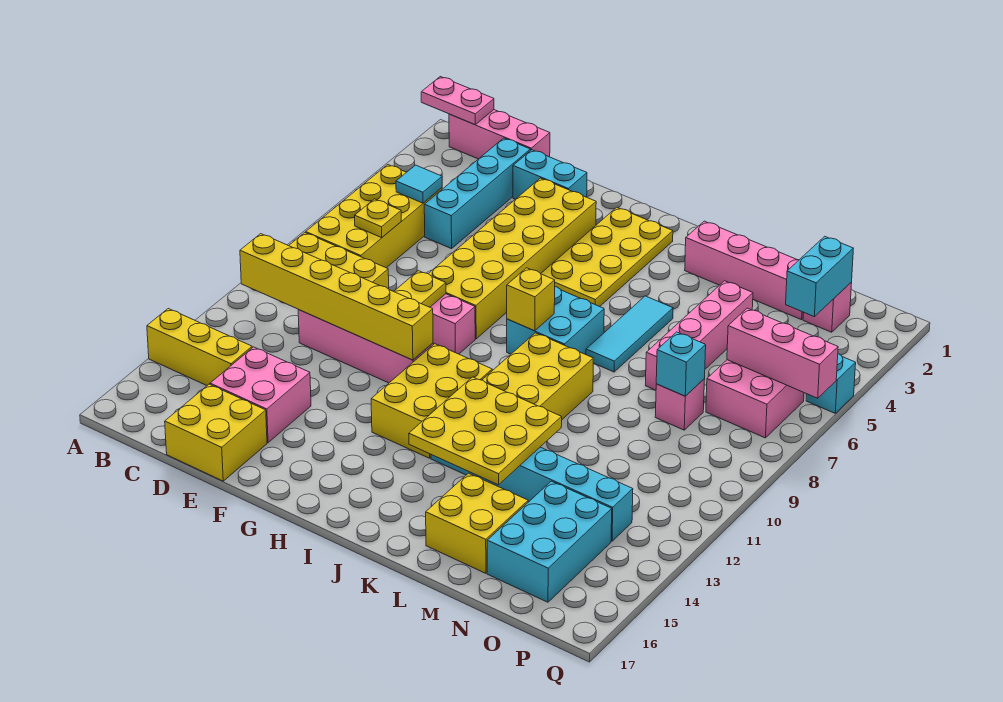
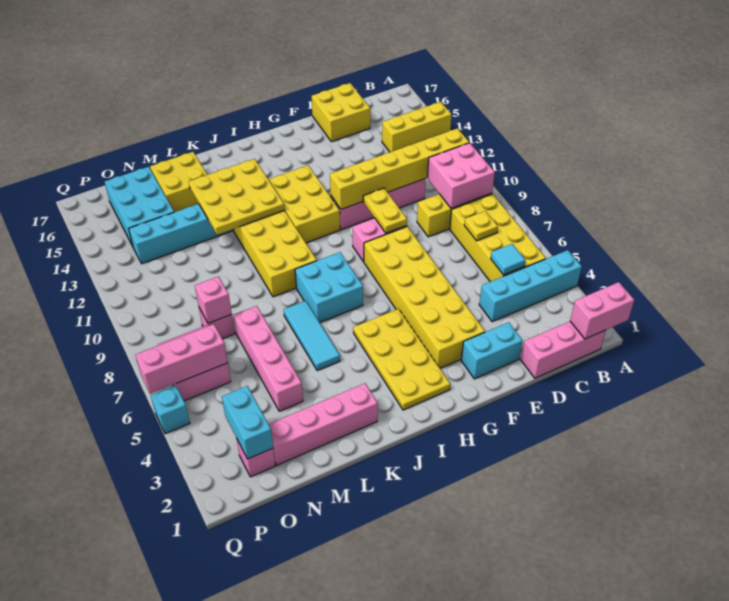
pink 1x2 plate [421,77,494,125] -> pink 1x2 brick [570,282,634,339]
cyan 1x4 brick [424,138,530,249] -> cyan 1x4 brick turned to [479,250,582,322]
pink 2x2 brick [210,347,311,443] -> pink 2x2 brick moved to [427,143,495,209]
yellow 1x1 brick [507,268,555,331] -> none
cyan 1x1 brick [656,332,706,396] -> pink 1x1 brick [195,277,232,323]

